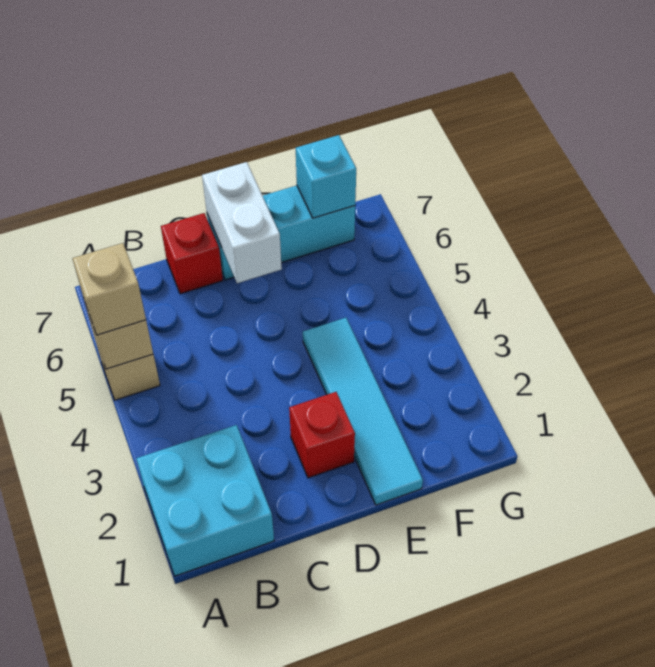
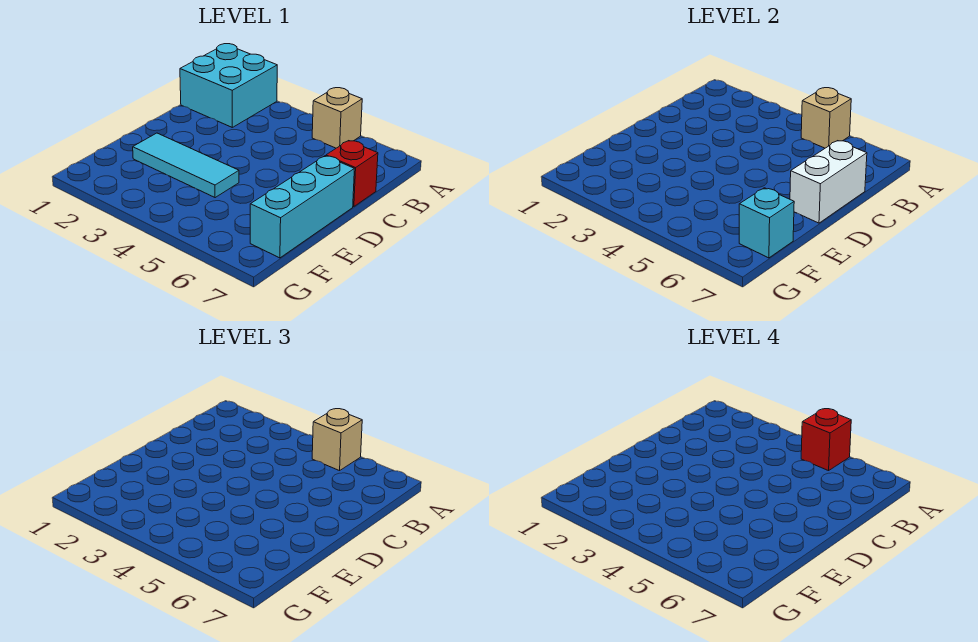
red 1x1 brick [289,392,355,478] -> red 1x1 brick moved to [801,409,851,471]
white 1x2 brick [202,162,282,283] -> white 1x2 brick turned to [790,141,867,223]
cyan 1x4 tile [303,318,423,505] -> cyan 1x3 tile [133,133,239,198]

